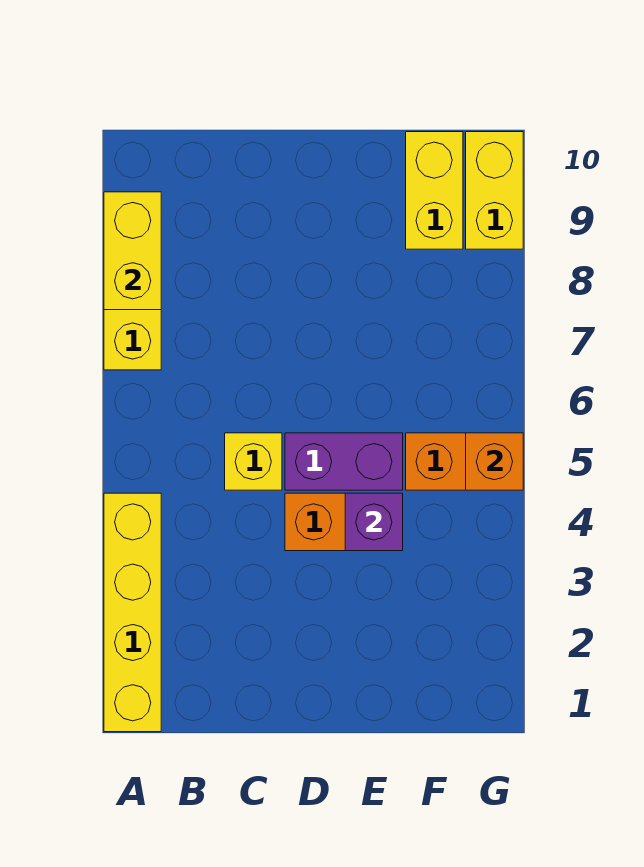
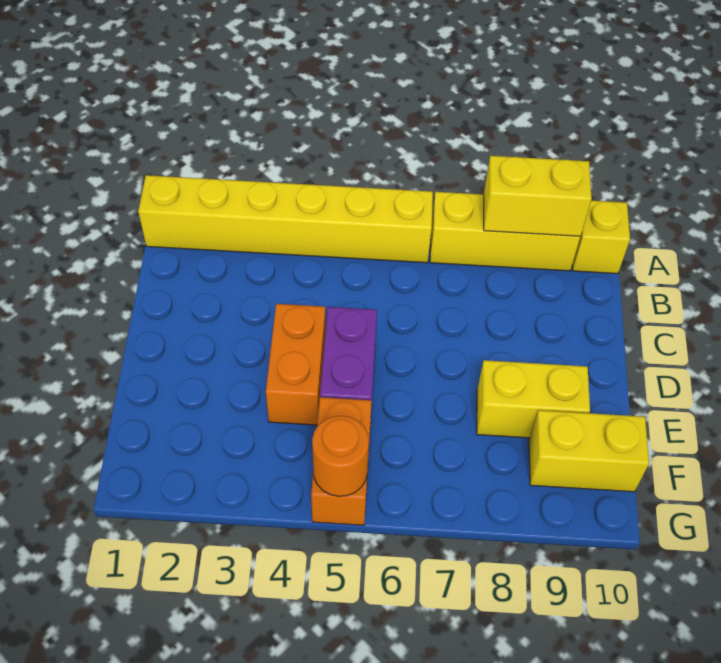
yellow 1x4 brick [104,493,161,732] -> yellow 1x6 brick [138,175,433,263]
yellow 1x1 brick [225,433,282,490] -> yellow 1x1 brick moved to [572,201,630,274]
purple 1x1 brick [345,493,403,551] -> none
orange 1x1 brick [466,433,523,490] -> orange 1x1 round brick [312,416,369,496]
yellow 1x2 brick [466,132,523,249] -> yellow 1x2 brick moved to [477,360,590,438]

